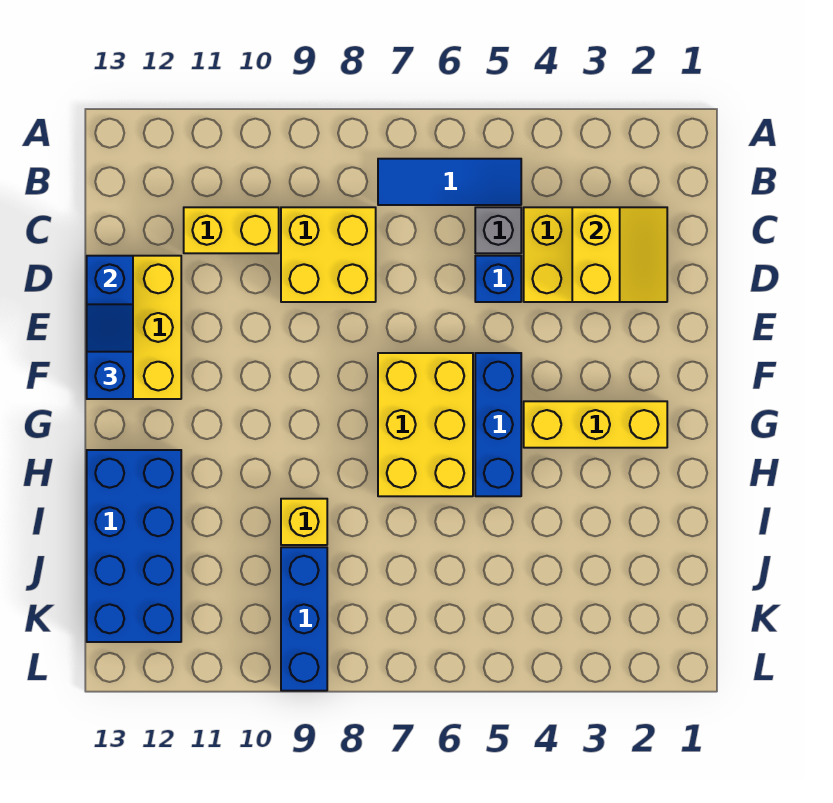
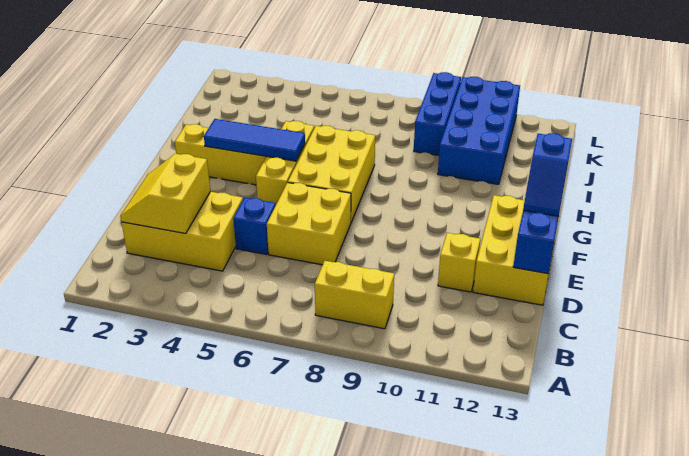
blue 1x3 tile [378,159,521,205] -> blue 1x3 tile moved to [204,119,305,161]
grey 1x1 brick [475,207,521,253] -> none
yellow 2x2 brick [281,207,376,302] -> yellow 2x2 brick moved to [267,183,351,265]
yellow 1x2 brick [184,207,279,253] -> yellow 1x2 brick moved to [315,261,394,329]
blue 1x3 brick [475,353,521,496] -> yellow 1x3 brick [256,121,314,205]
blue 2x4 brick [87,450,181,642] -> blue 2x4 brick moved to [438,77,520,184]
yellow 1x1 brick [281,499,327,545] -> yellow 1x1 brick moved to [438,233,480,292]

